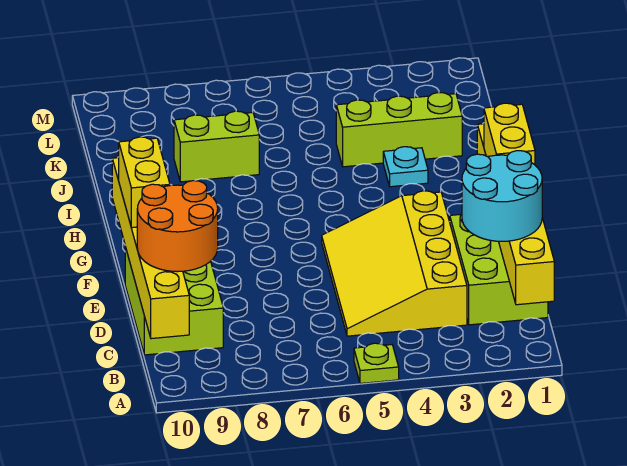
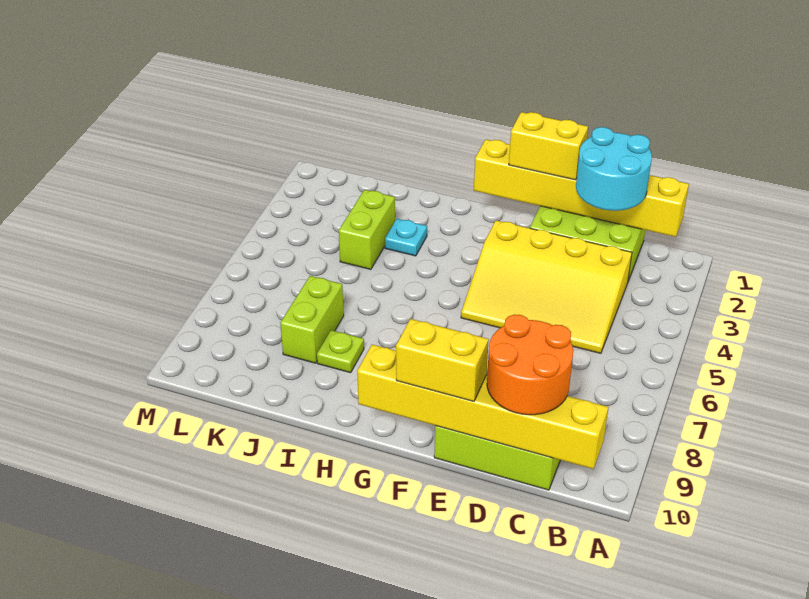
lime 1x1 plate [354,343,399,383] -> lime 1x1 plate moved to [317,330,364,373]
lime 1x3 brick [336,93,462,167] -> lime 1x2 brick [339,190,395,269]

